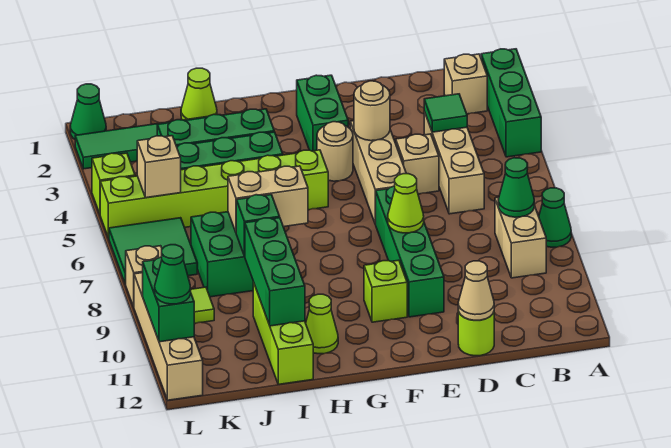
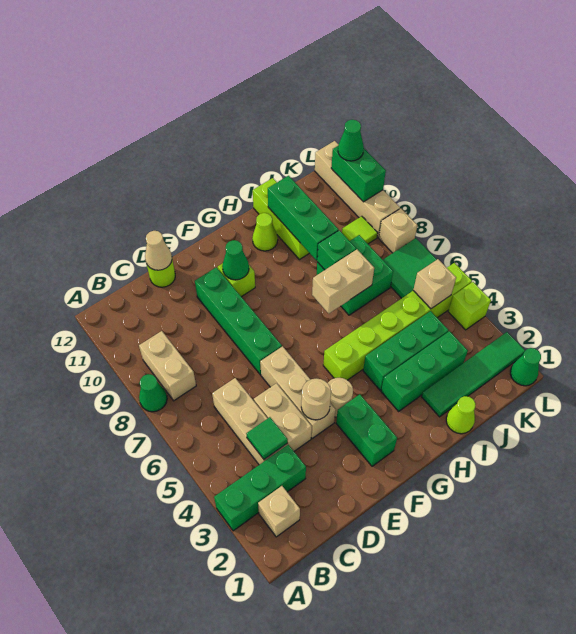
green 1x3 brick [481,49,541,157] -> green 1x3 brick turned to [214,445,306,531]
green 1x1 cone [498,158,534,217] -> green 1x1 cone moved to [222,240,249,280]
tan 1x1 brick [396,134,439,194] -> tan 1x2 brick [254,383,312,451]
lime 1x1 cone [388,174,424,233] -> none

